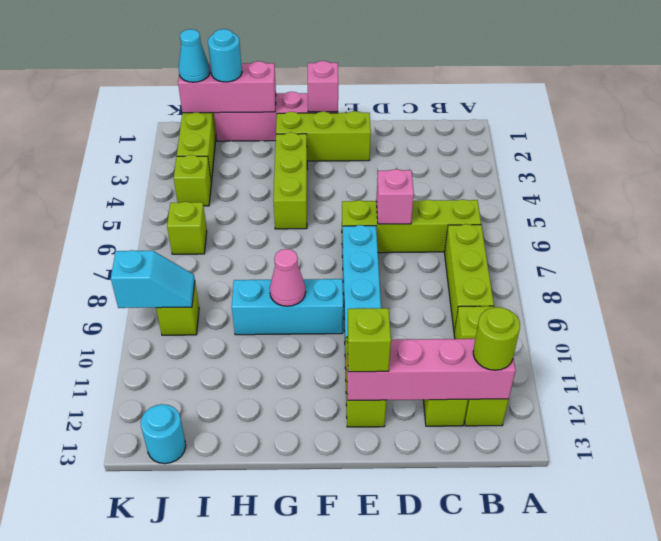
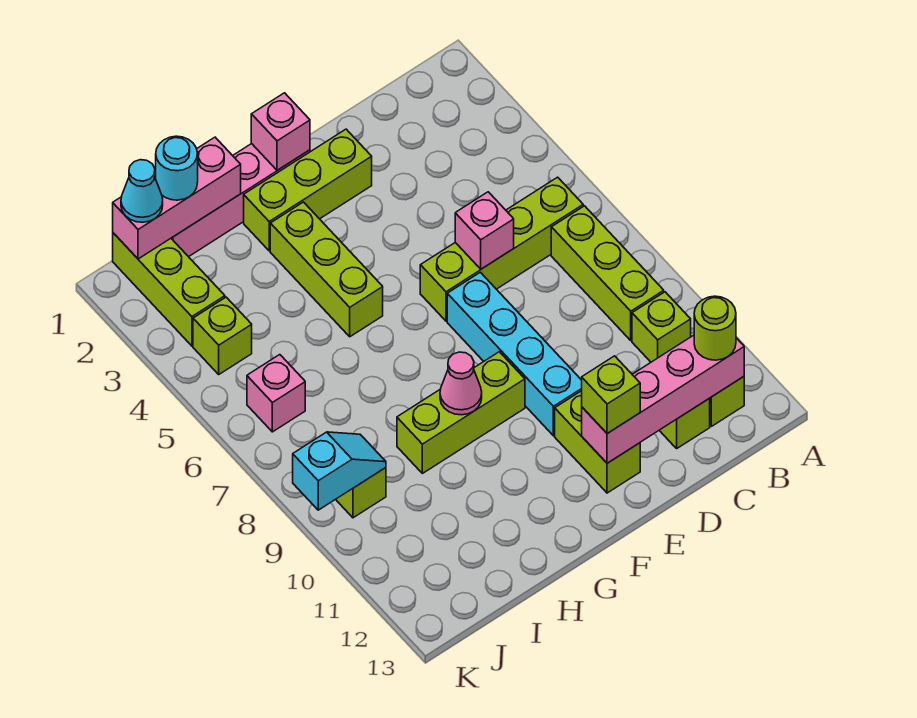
cyan 1x3 brick [232,279,343,335] -> lime 1x3 brick [397,352,525,473]
lime 1x1 brick [167,202,207,254] -> pink 1x1 brick [247,355,305,432]
cyan 1x1 round brick [141,404,186,464] -> none

